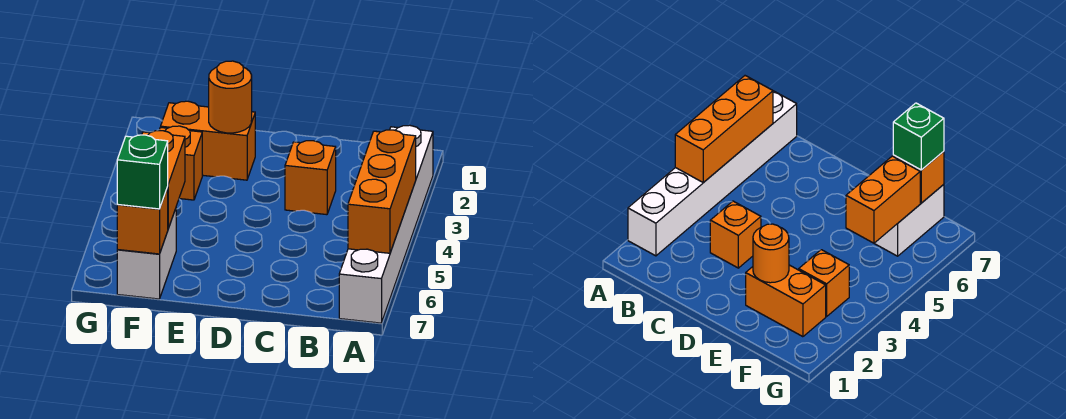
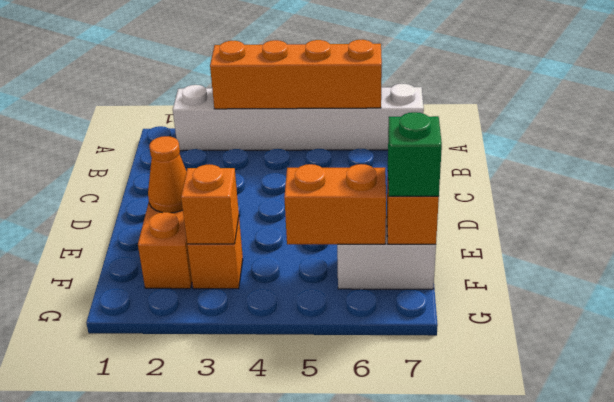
orange 1x3 brick [348,130,416,253] -> orange 1x4 brick [210,40,382,109]
orange 1x1 brick [285,141,336,215] -> orange 1x1 brick moved to [181,164,239,244]
orange 1x1 round brick [209,61,252,133] -> orange 1x1 cone [148,136,187,213]

